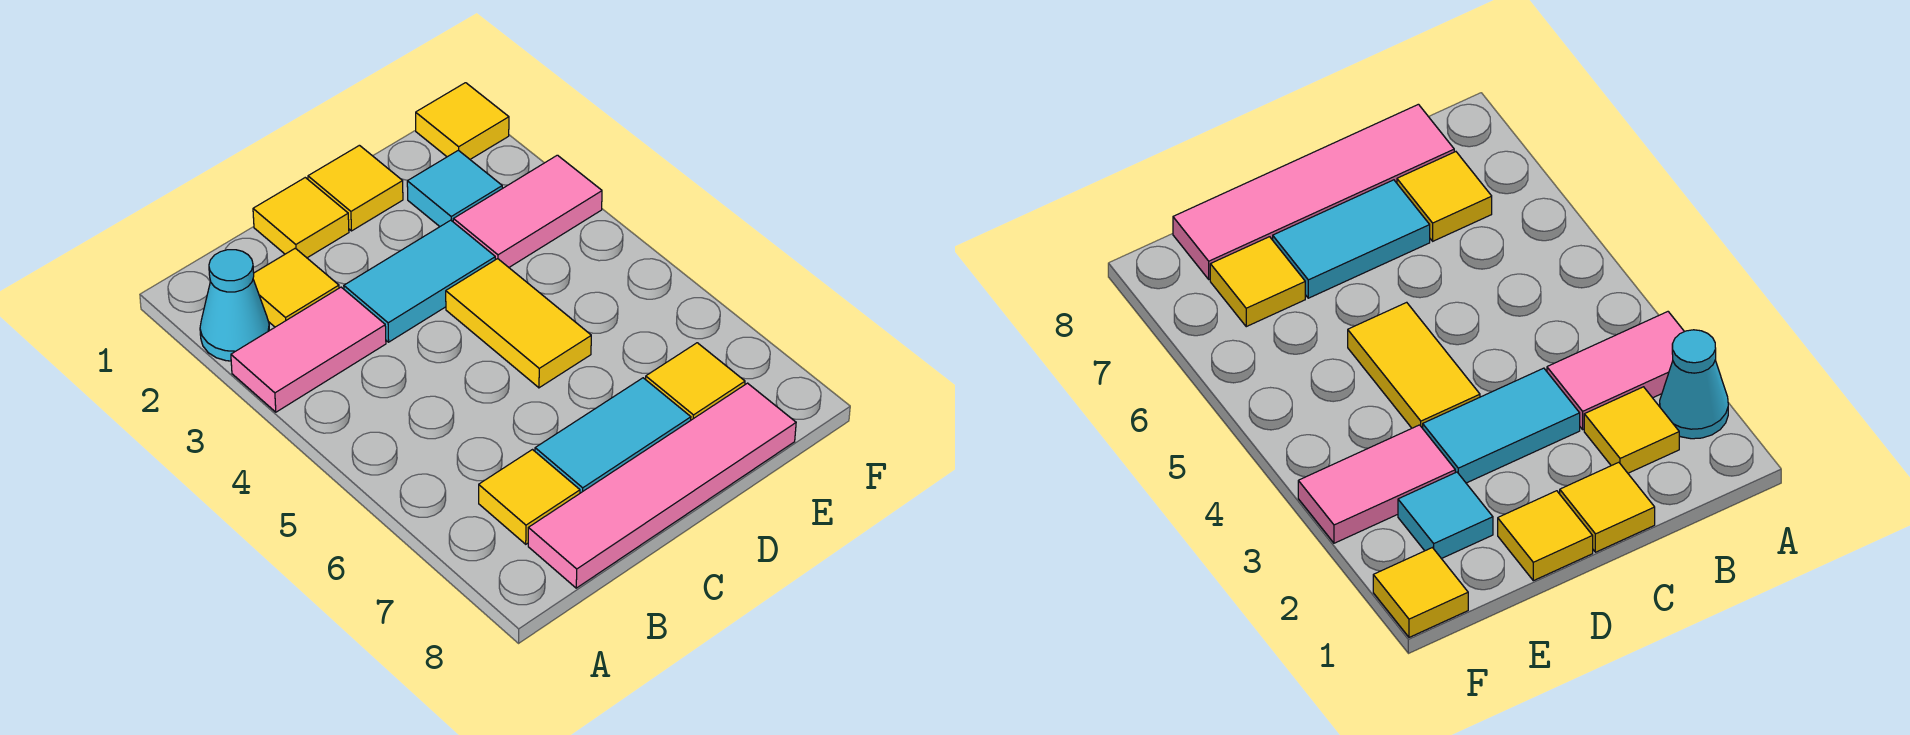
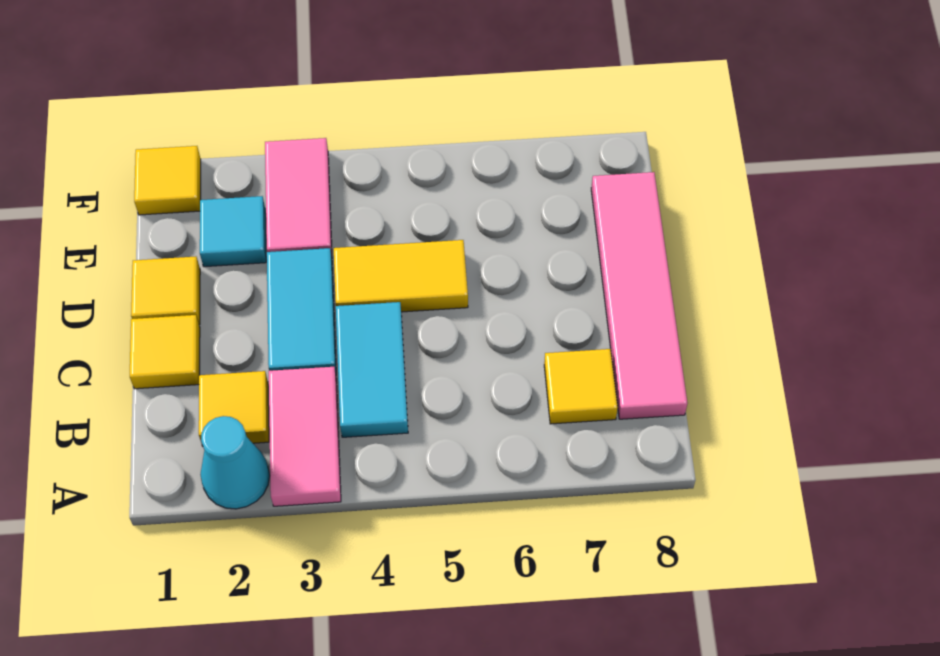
cyan 1x2 tile [535,378,691,493] -> cyan 1x2 tile moved to [336,302,408,437]
yellow 1x1 tile [646,343,745,420] -> none

